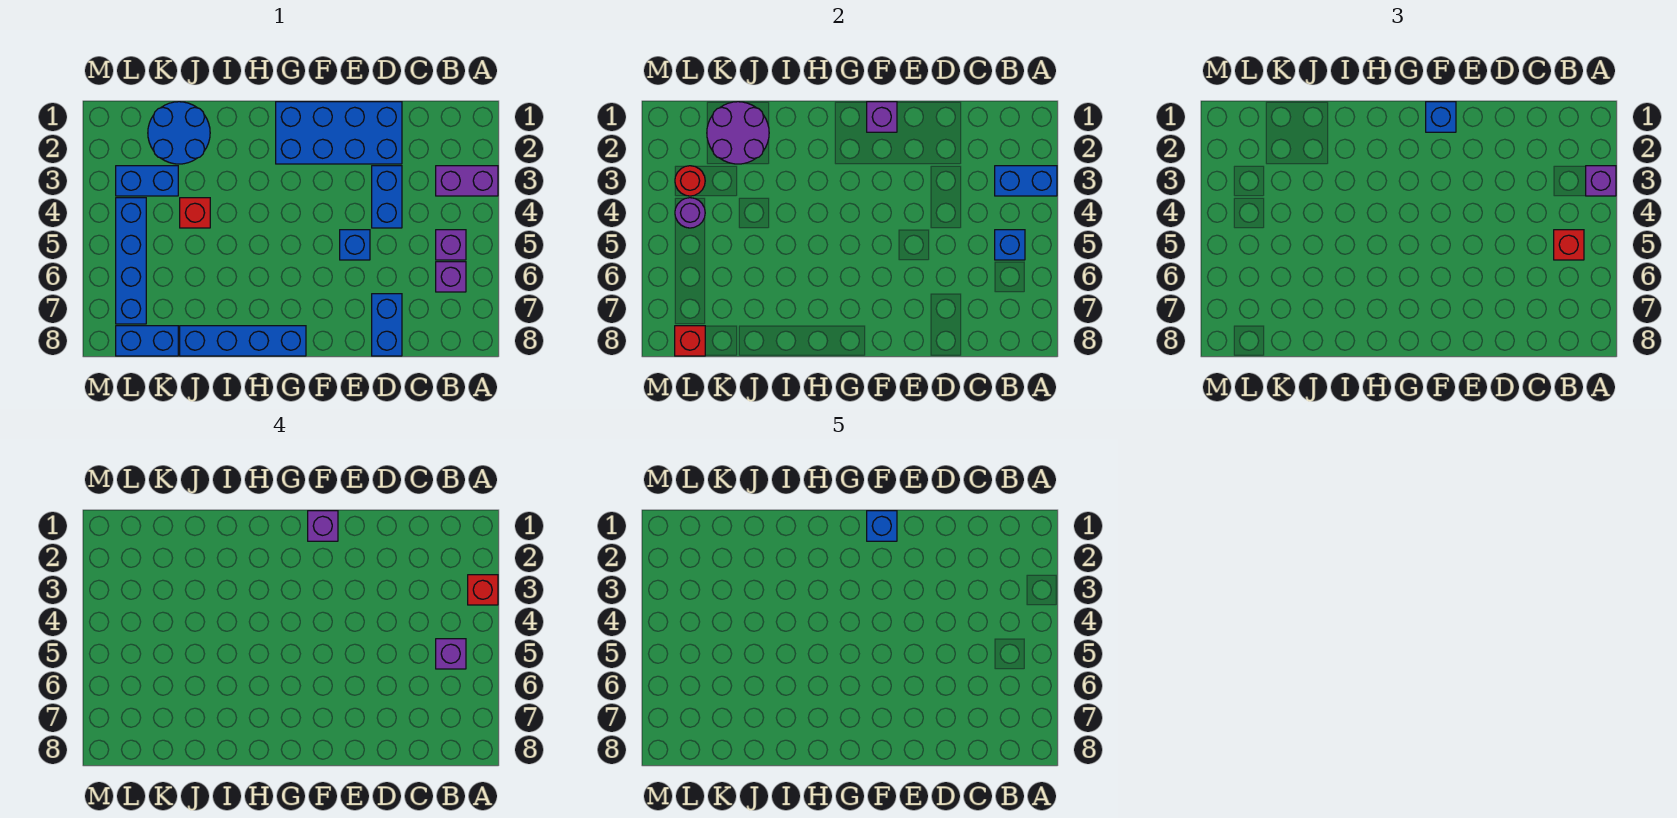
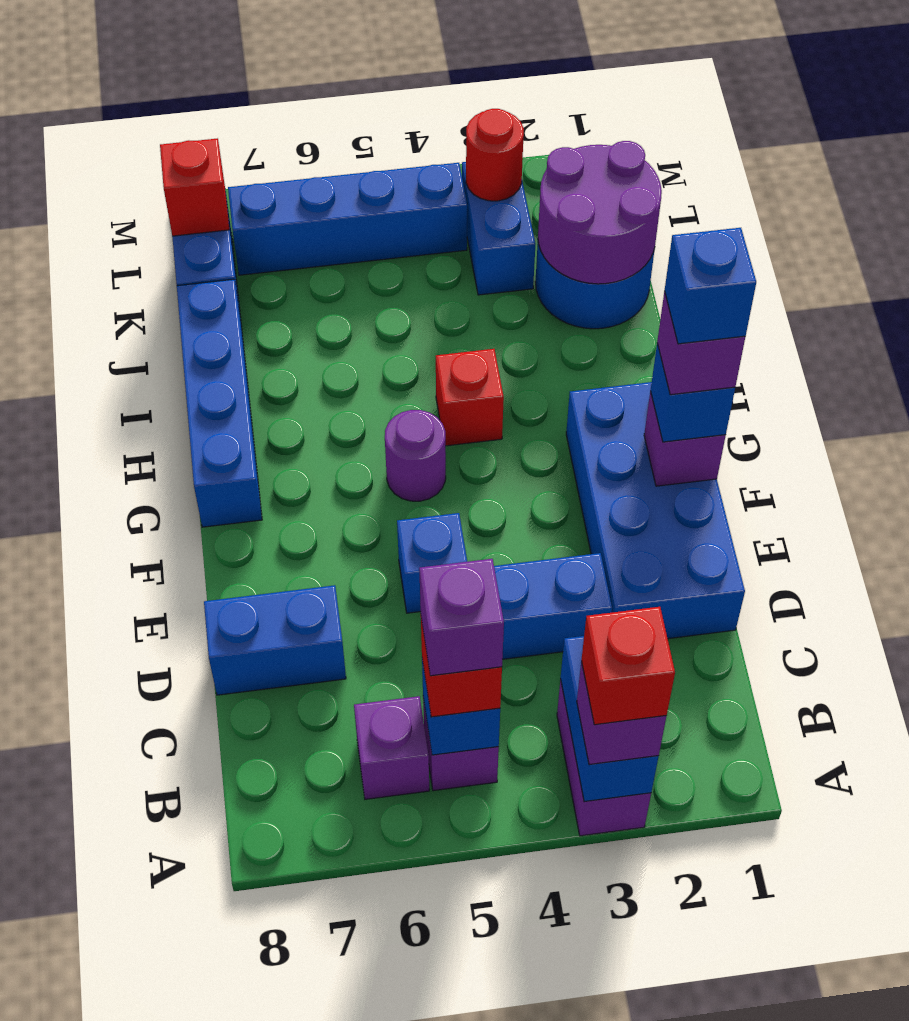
red 1x1 brick [180,198,210,228] -> red 1x1 brick moved to [436,349,504,446]
purple 1x1 round brick [675,198,705,228] -> purple 1x1 round brick moved to [385,410,446,501]

